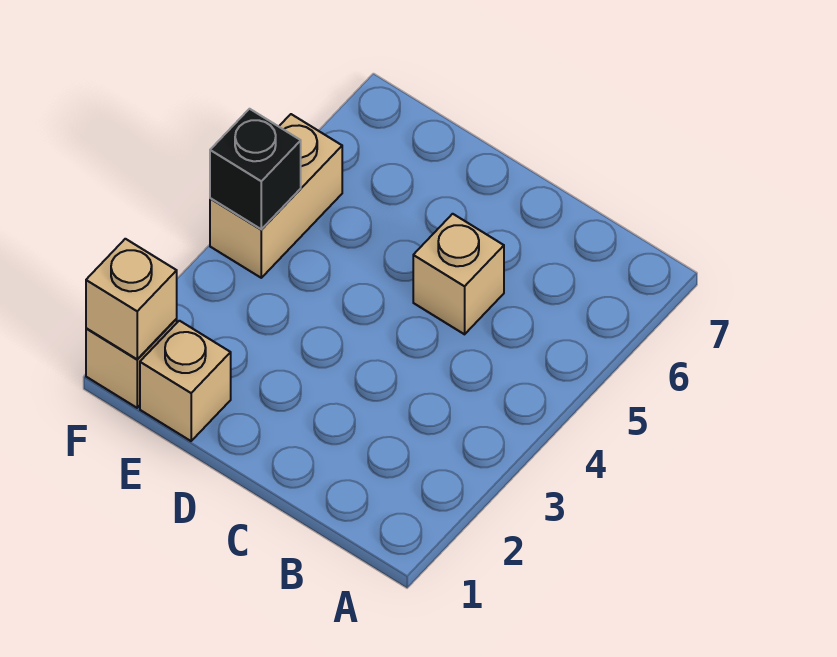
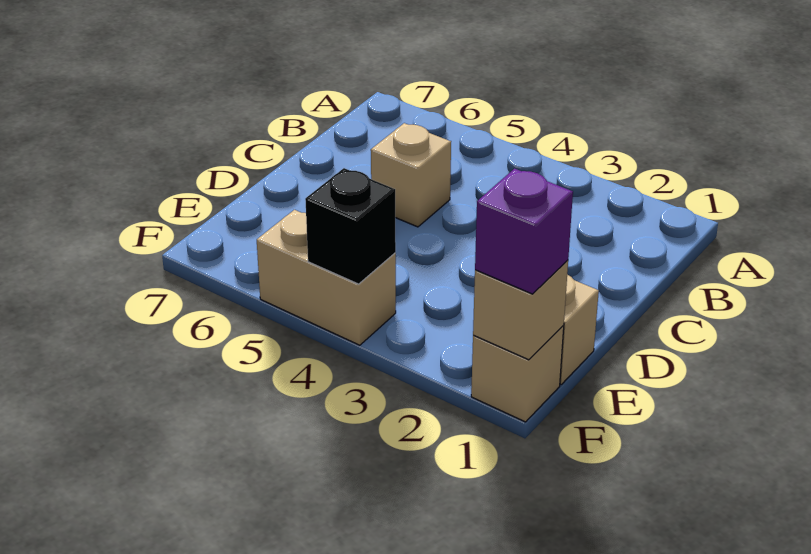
none -> purple 1x1 brick [475,169,573,294]

